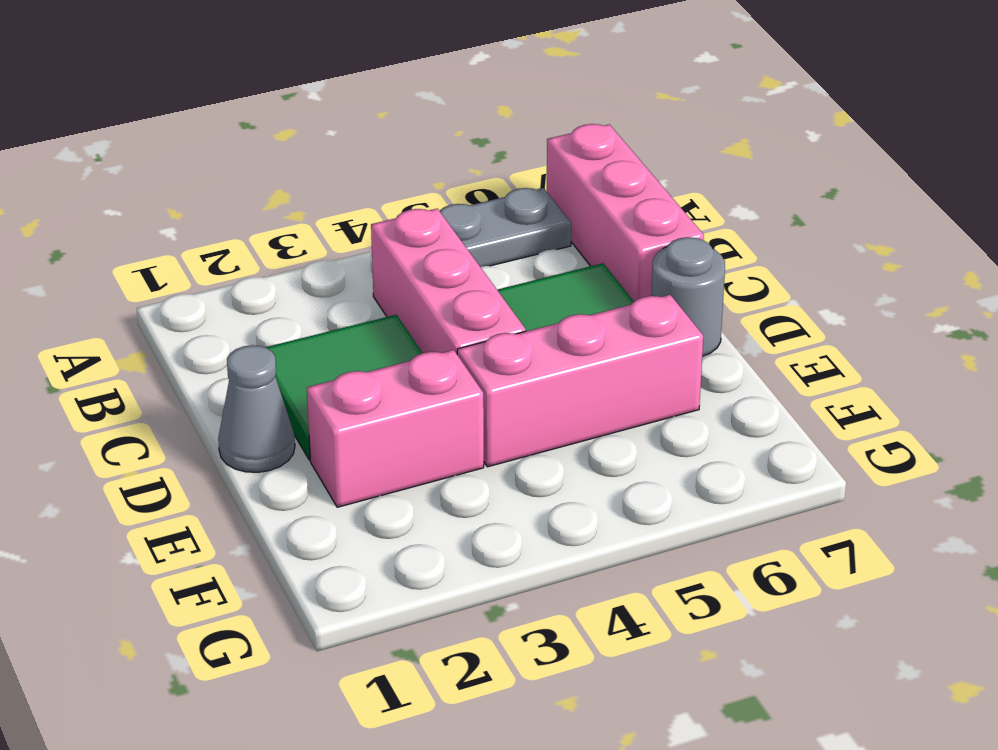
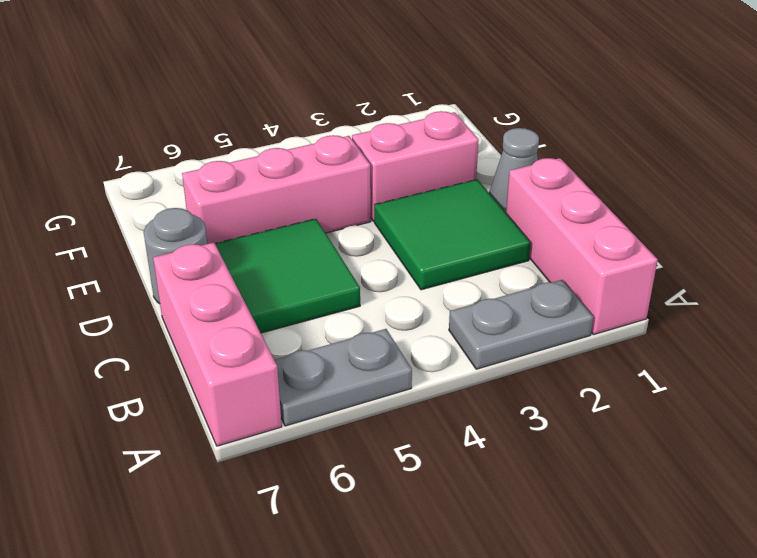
none -> grey 1x2 plate [449,280,593,369]
pink 1x3 brick [371,209,526,354] -> pink 1x3 brick moved to [506,158,658,335]

